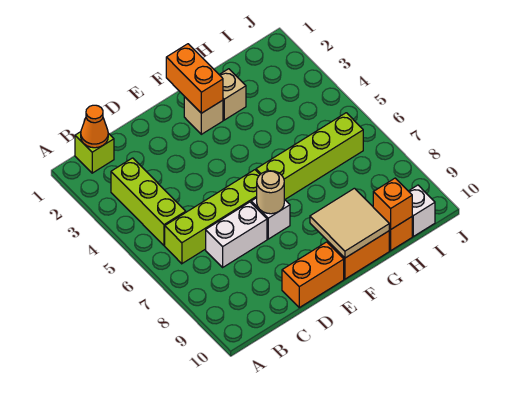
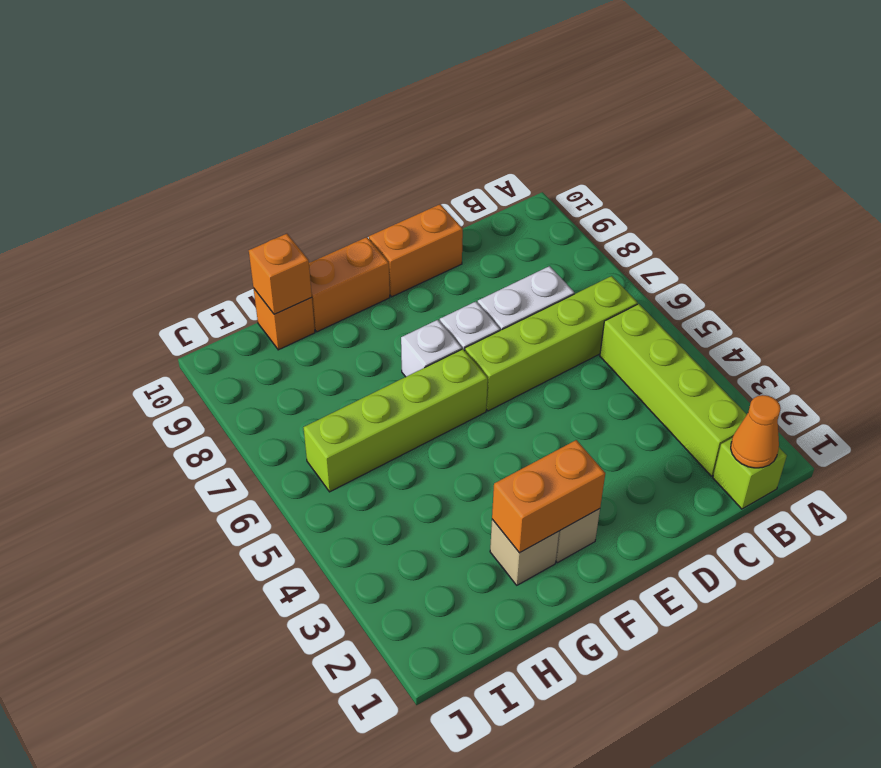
lime 1x3 brick [111,158,186,245] -> lime 1x4 brick [600,304,747,476]
tan 1x1 round brick [257,171,284,214] -> none
orange 1x2 brick [166,44,223,113] -> orange 1x2 brick turned to [492,440,605,553]
tan 2x2 tile [310,188,389,258] -> none
white 1x1 brick [409,185,435,236] -> white 1x1 brick moved to [401,320,462,377]

